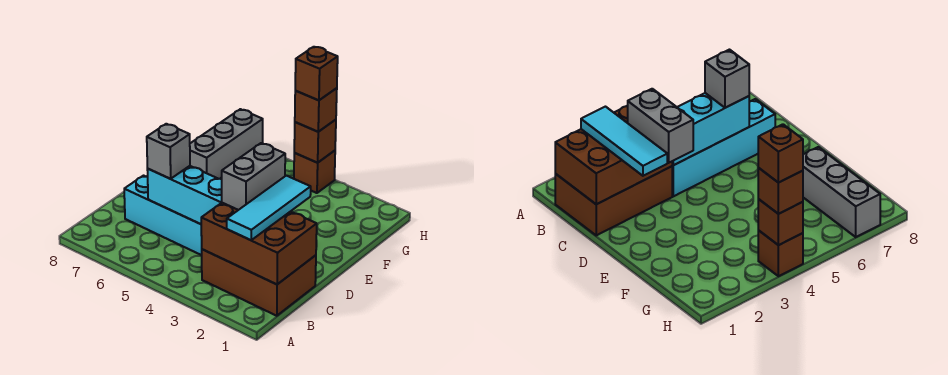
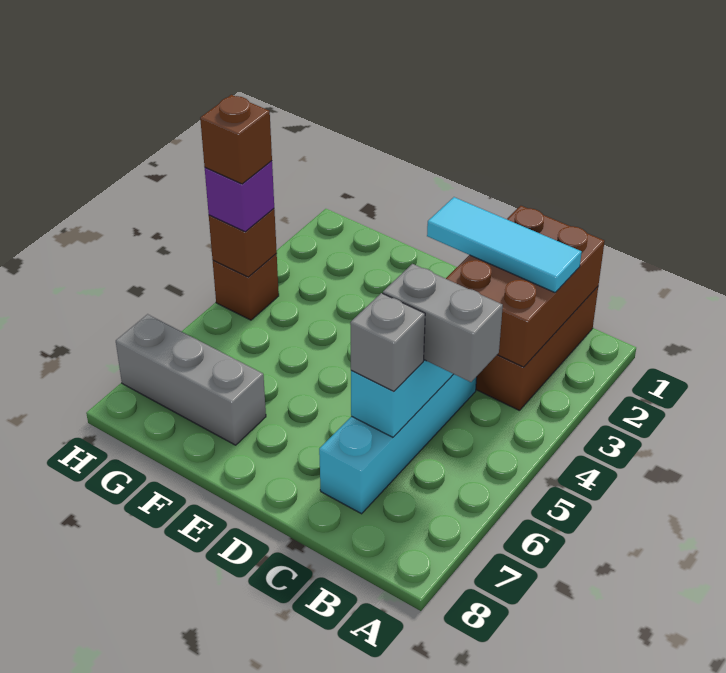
grey 1x2 brick [222,143,285,210] -> grey 1x2 brick moved to [383,264,503,382]
brown 1x1 brick [295,88,337,132] -> purple 1x1 brick [205,161,274,232]

